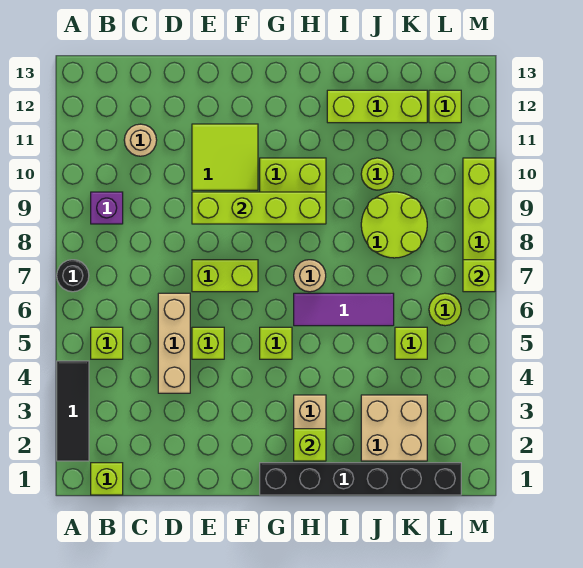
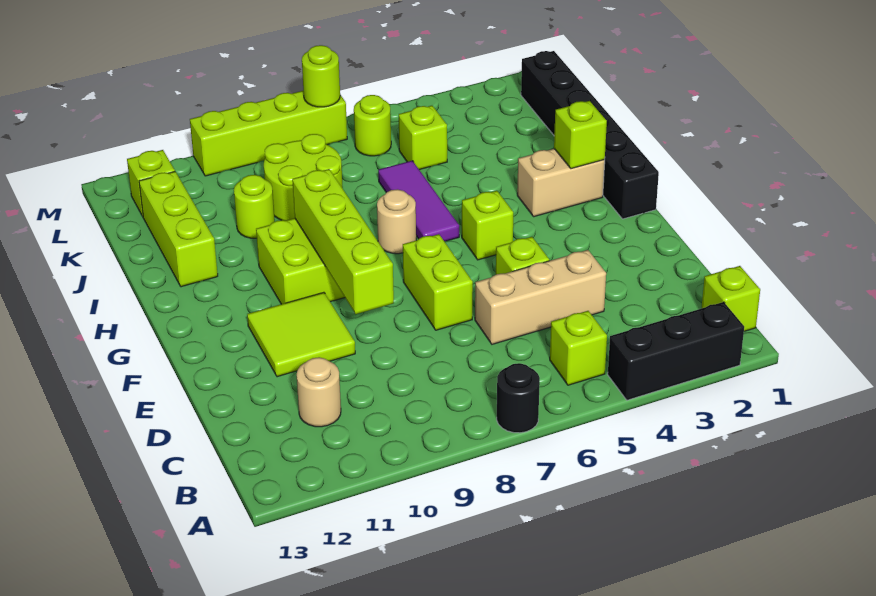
black 1x3 tile [57,361,89,461] -> black 1x3 brick [608,302,744,400]
purple 1x1 brick [91,192,123,224] -> none
tan 2x2 brick [361,395,427,461] -> none
lime 1x1 brick [463,260,495,292] -> lime 1x1 round brick [302,45,340,107]

